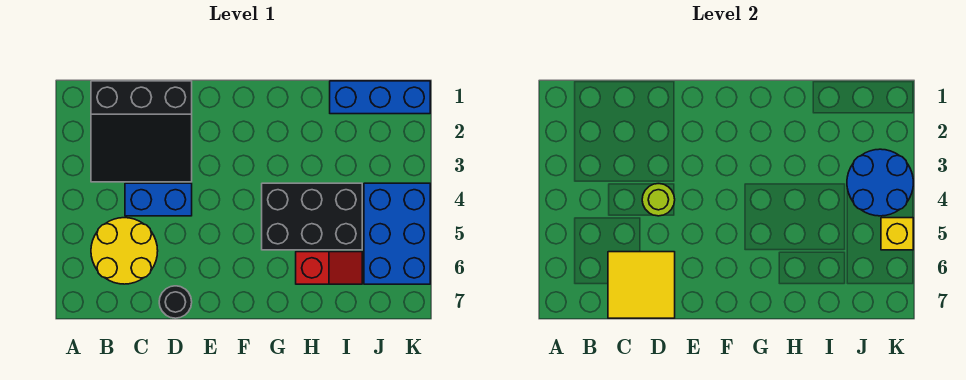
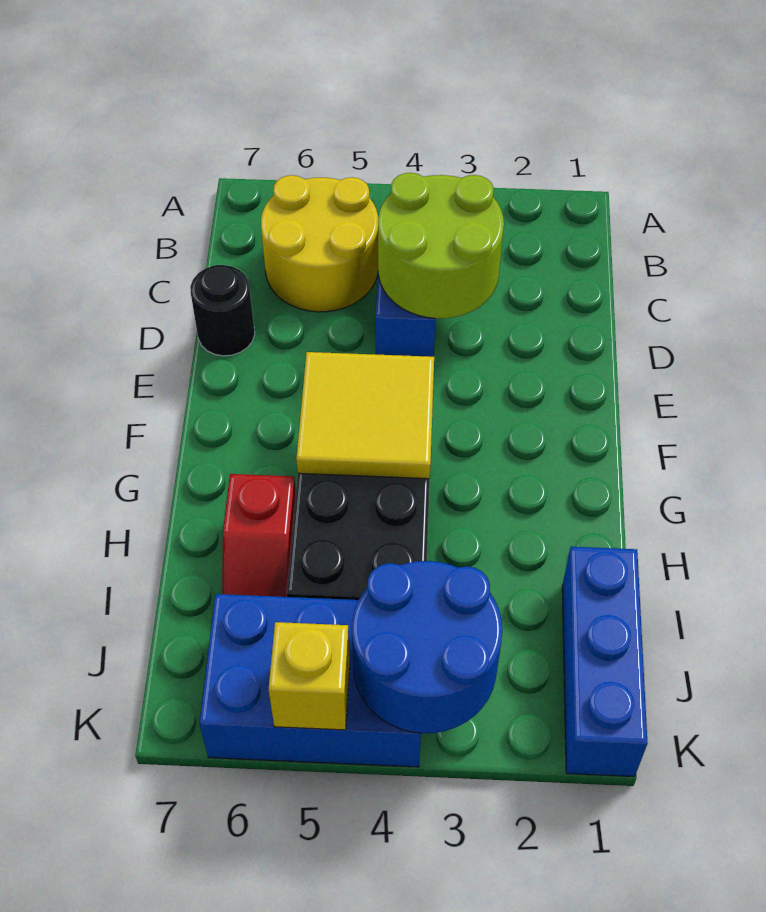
black 3x3 slope [91,81,192,182] -> none
yellow 2x2 tile [608,252,675,318] -> yellow 2x2 tile moved to [296,352,434,479]
lime 1x1 round brick [642,184,675,216] -> lime 2x2 round brick [378,173,504,319]

